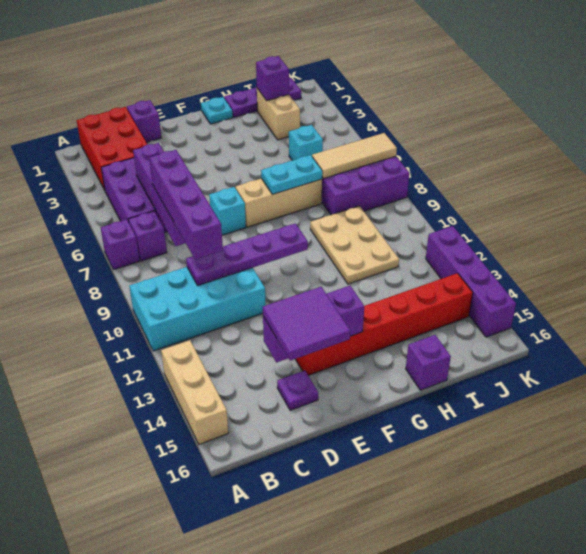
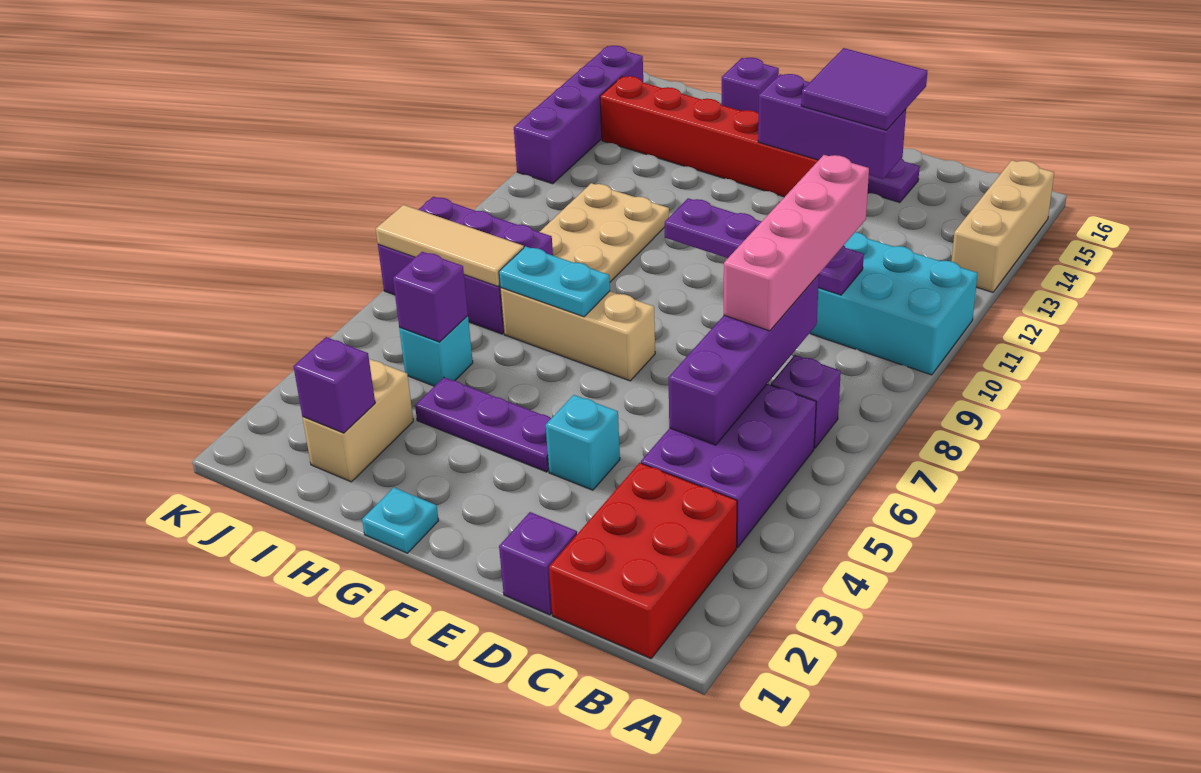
purple 1x1 brick [101,219,140,269] -> purple 1x1 brick moved to [393,252,468,342]
purple 1x4 brick [149,150,223,260] -> pink 1x4 brick [724,155,869,331]
cyan 1x1 brick [209,187,246,235] -> cyan 1x1 brick moved to [546,395,620,490]
purple 1x3 plate [224,78,301,117] -> purple 1x3 plate moved to [415,377,551,472]

